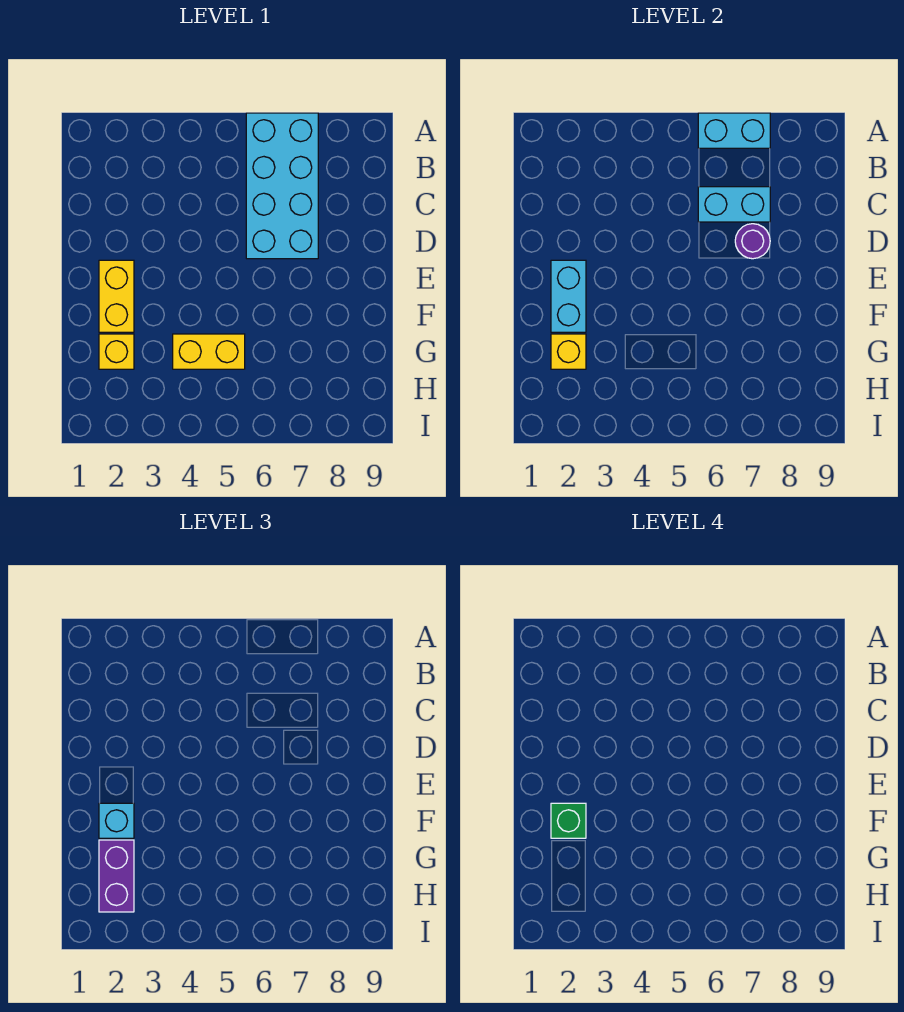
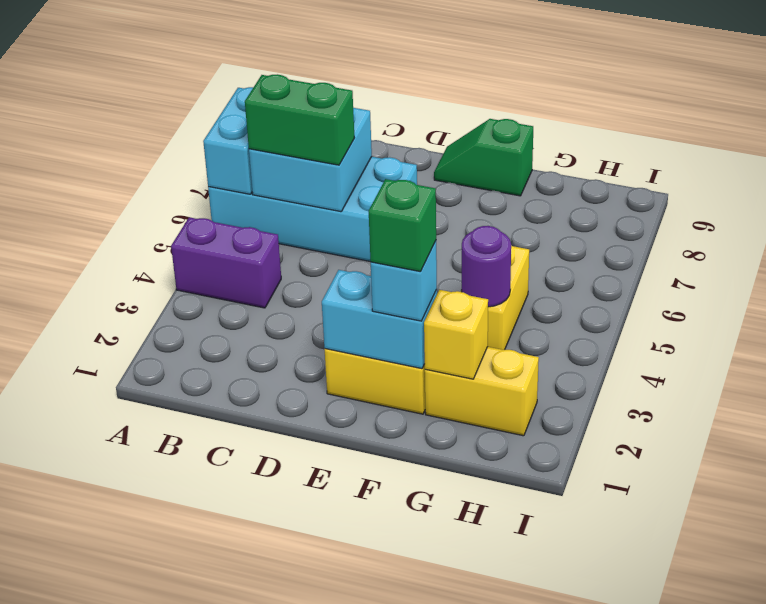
none -> green 1x2 brick [245,74,354,165]
cyan 1x2 brick [698,187,770,222] -> cyan 2x2 brick [249,108,372,212]
purple 1x1 round brick [735,224,770,259] -> purple 1x1 round brick moved to [462,226,511,307]
none -> green 1x2 slope [434,119,533,196]
yellow 1x1 brick [99,334,134,369] -> yellow 1x2 brick [425,347,539,436]
purple 1x2 brick [99,840,134,912] -> purple 1x2 brick moved to [171,217,281,308]

